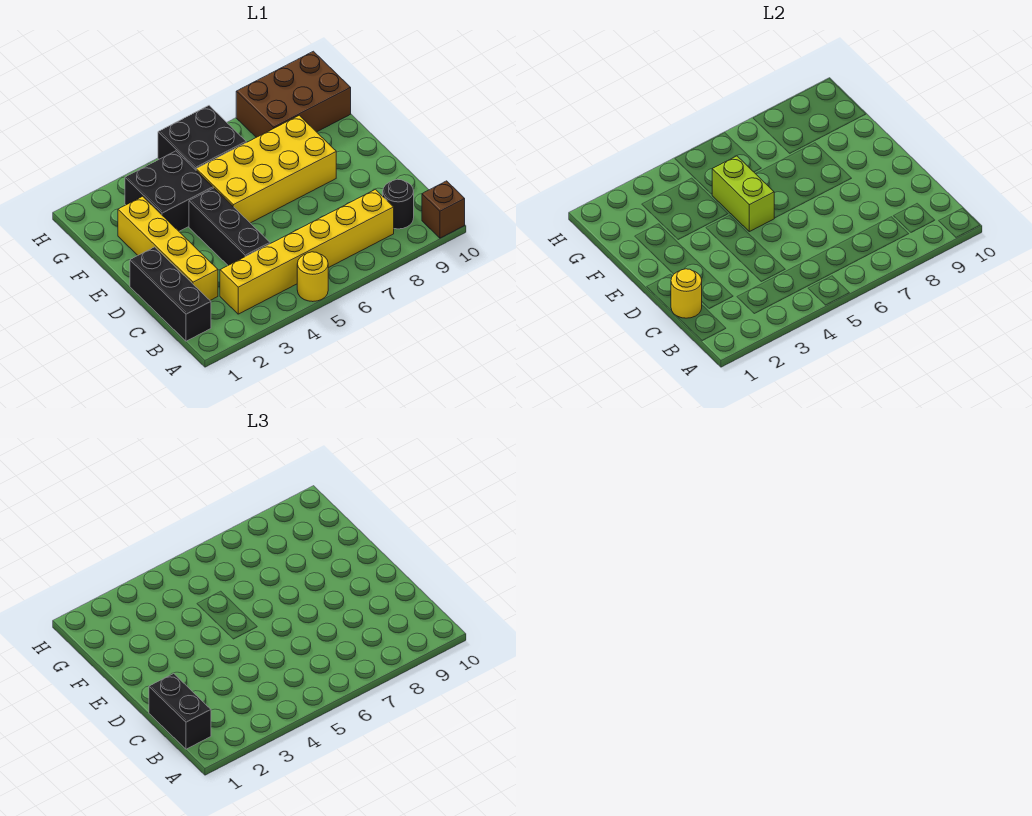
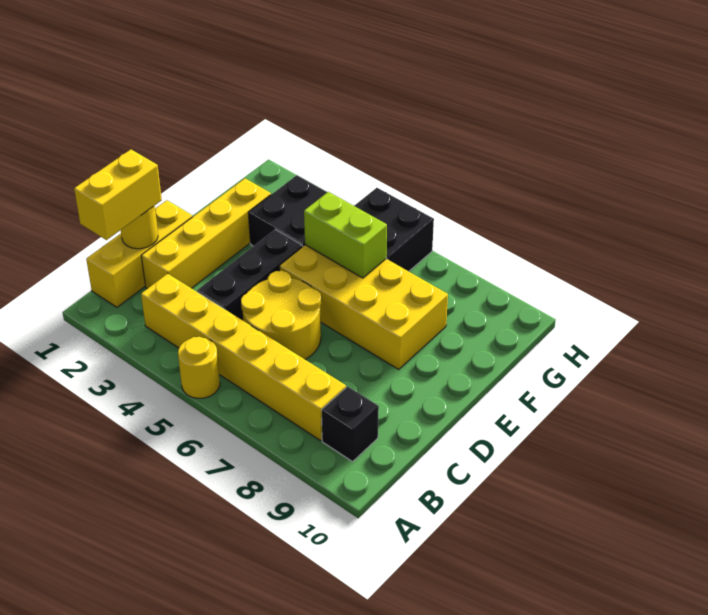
brown 1x1 brick [422,181,465,238] -> none
black 1x3 brick [130,247,211,341] -> yellow 1x3 brick [86,200,193,307]
black 1x2 brick [149,673,211,749] -> yellow 1x2 brick [74,149,162,240]
black 1x1 round brick [383,179,414,229] -> black 1x1 brick [321,386,379,462]
none -> yellow 2x2 round brick [241,271,321,359]
lime 1x2 brick [712,156,774,232] -> lime 1x2 brick turned to [304,192,387,278]
brown 2x3 brick [236,51,351,137] -> none

